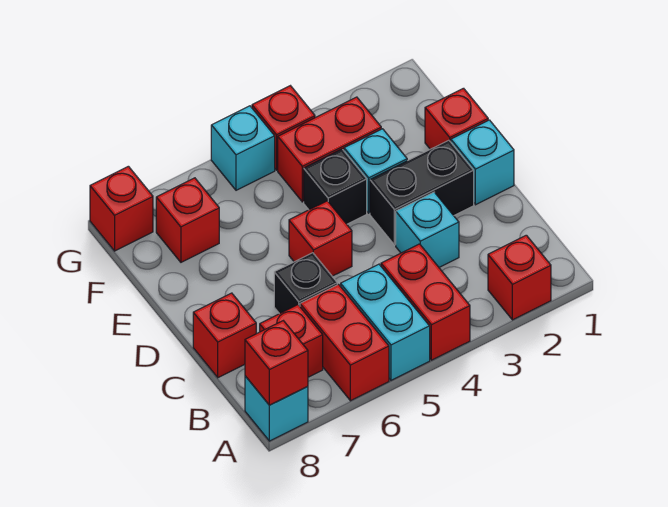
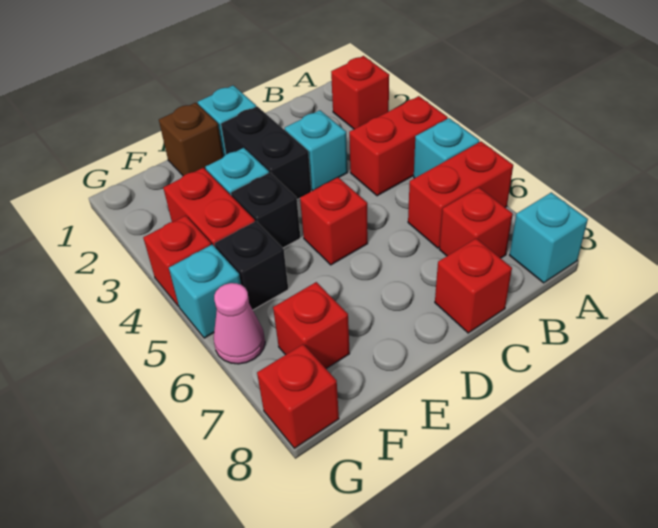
cyan 1x2 brick [341,264,430,380] -> cyan 1x1 brick [414,118,479,178]
red 1x1 brick [245,321,308,405] -> none
black 1x1 brick [274,253,337,314] -> black 1x1 brick moved to [215,221,288,310]
red 1x1 brick [425,88,488,149] -> brown 1x1 brick [159,103,224,176]
none -> pink 1x1 cone [214,283,265,364]

